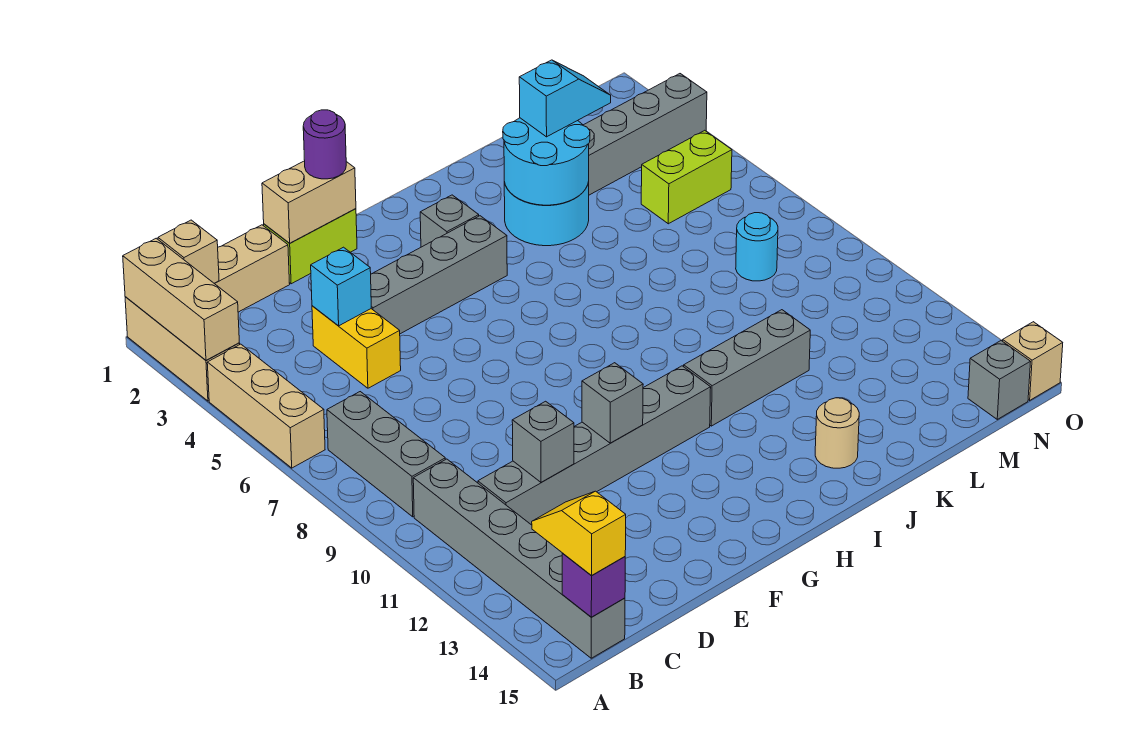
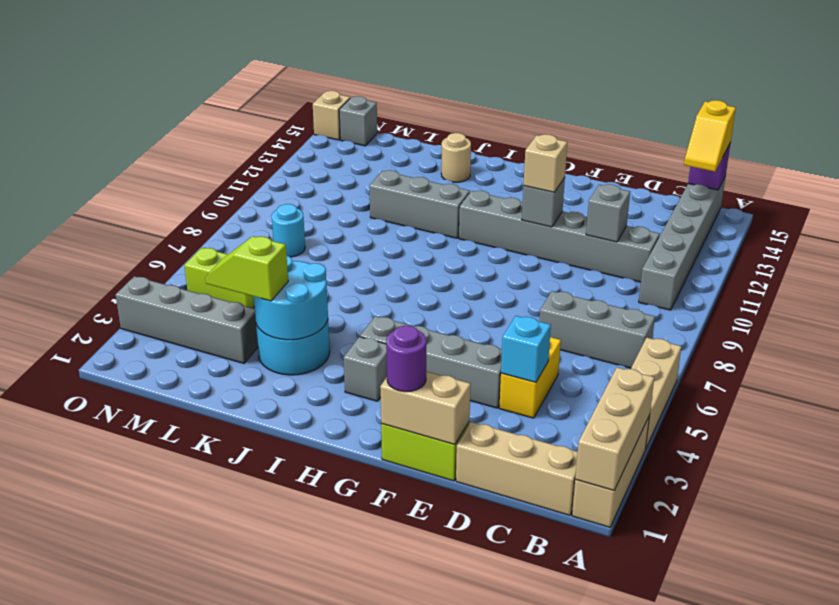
tan 1x1 brick [158,220,219,283] -> tan 1x1 brick moved to [524,134,567,192]
grey 1x3 brick [327,392,445,517] -> grey 1x3 brick turned to [539,291,655,368]
cyan 1x2 slope [519,60,611,137] -> lime 1x2 slope [205,236,288,301]

